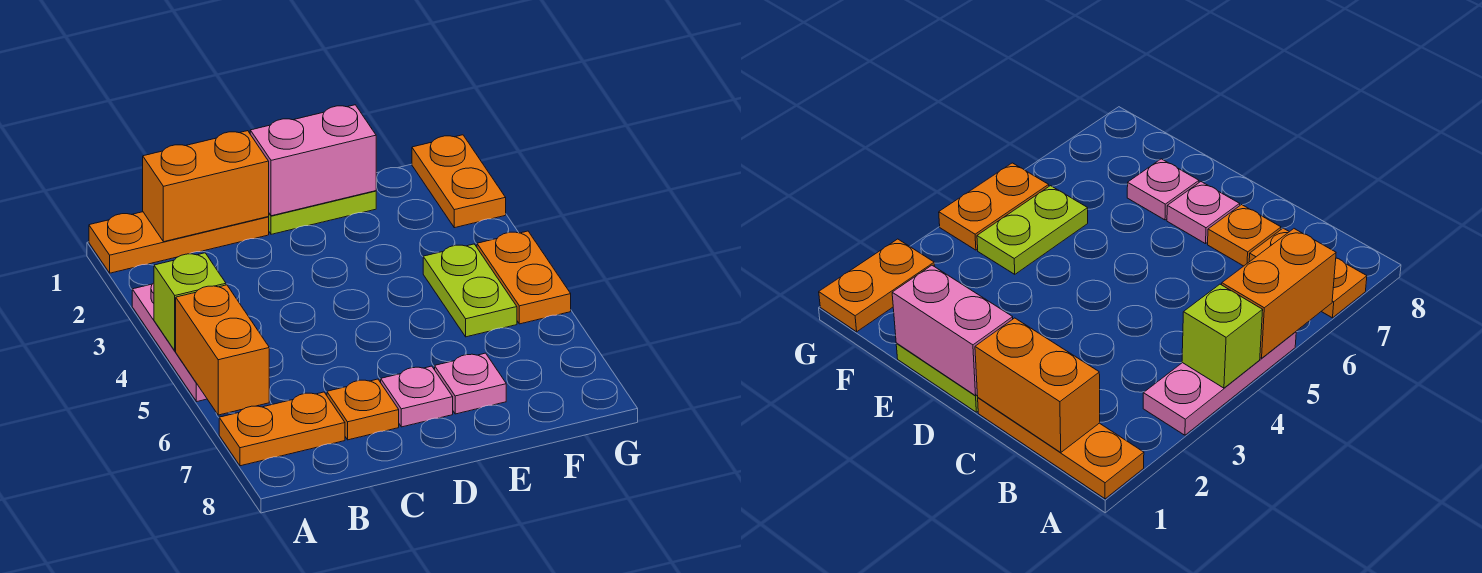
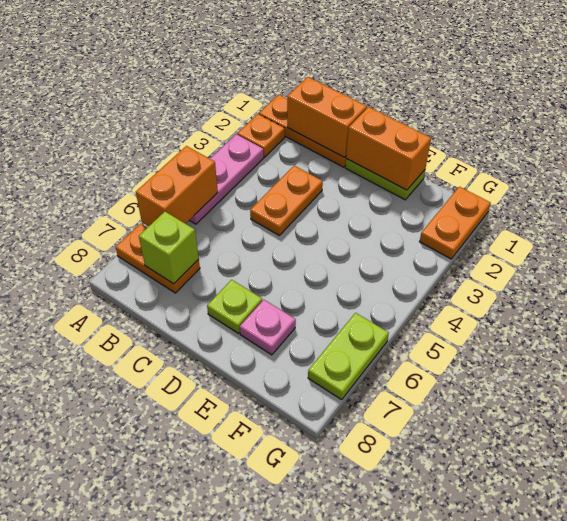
lime 1x1 brick [154,253,226,351] -> lime 1x1 brick moved to [139,212,199,284]
orange 1x1 plate [327,379,399,440] -> orange 1x1 plate moved to [237,114,285,157]
pink 1x2 brick [250,105,376,216] -> orange 1x2 brick [346,107,431,190]
pink 1x1 plate [381,366,453,427] -> lime 1x1 plate [207,280,262,333]
lime 1x2 plate [423,244,517,337] -> lime 1x2 plate moved to [308,313,389,400]
orange 1x2 plate [477,231,571,324] -> orange 1x2 plate moved to [250,166,323,235]

